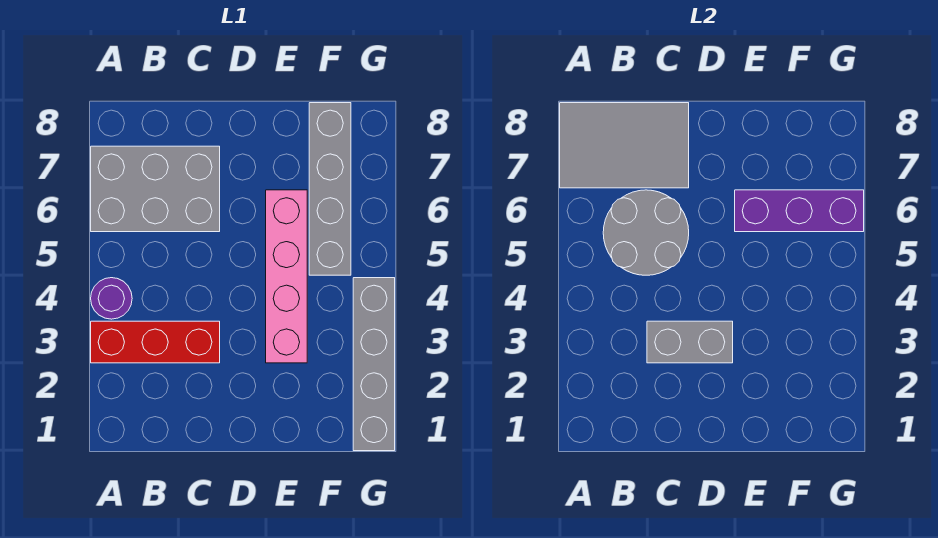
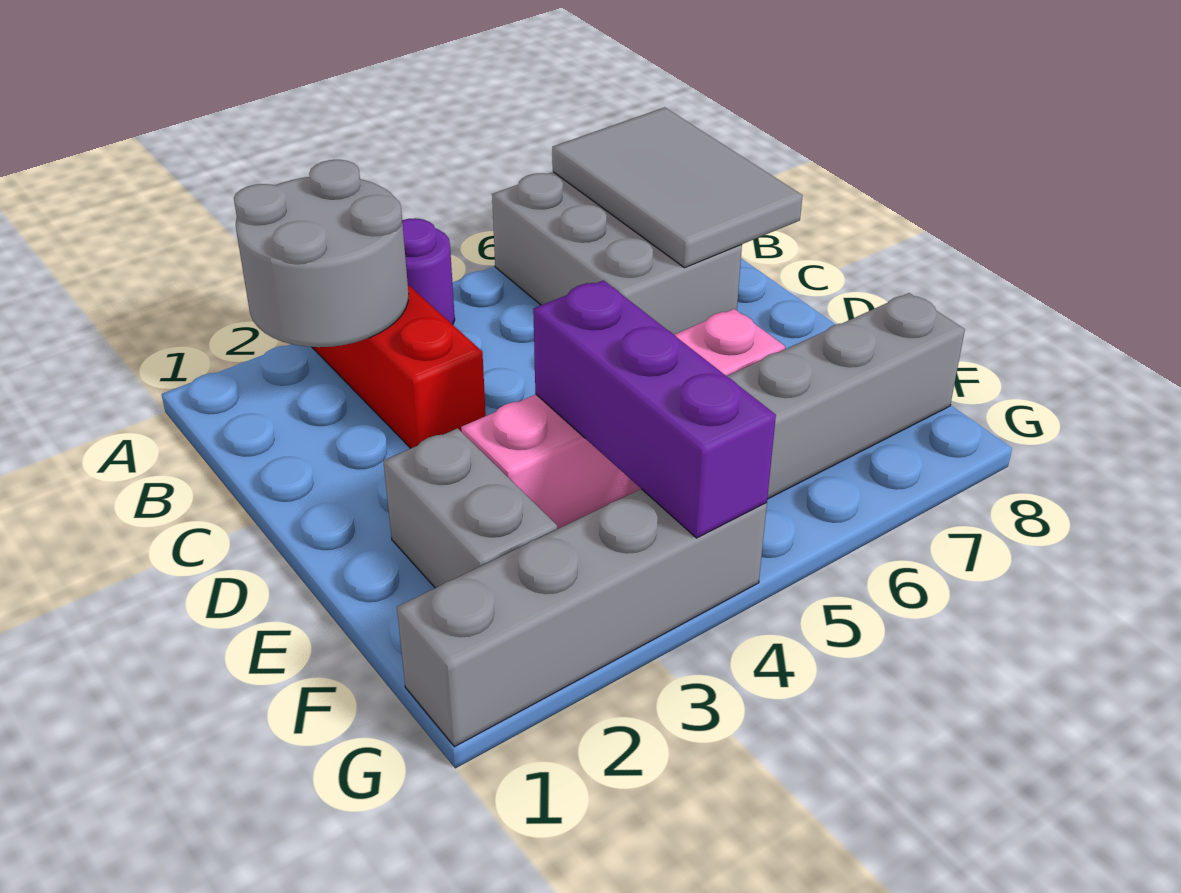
grey 2x2 round brick [603,190,689,275] -> grey 2x2 round brick moved to [234,160,408,347]
grey 1x2 brick [647,321,733,363] -> grey 1x2 brick moved to [383,428,557,588]
purple 1x3 brick [735,190,864,232] -> purple 1x3 brick moved to [533,280,776,538]

